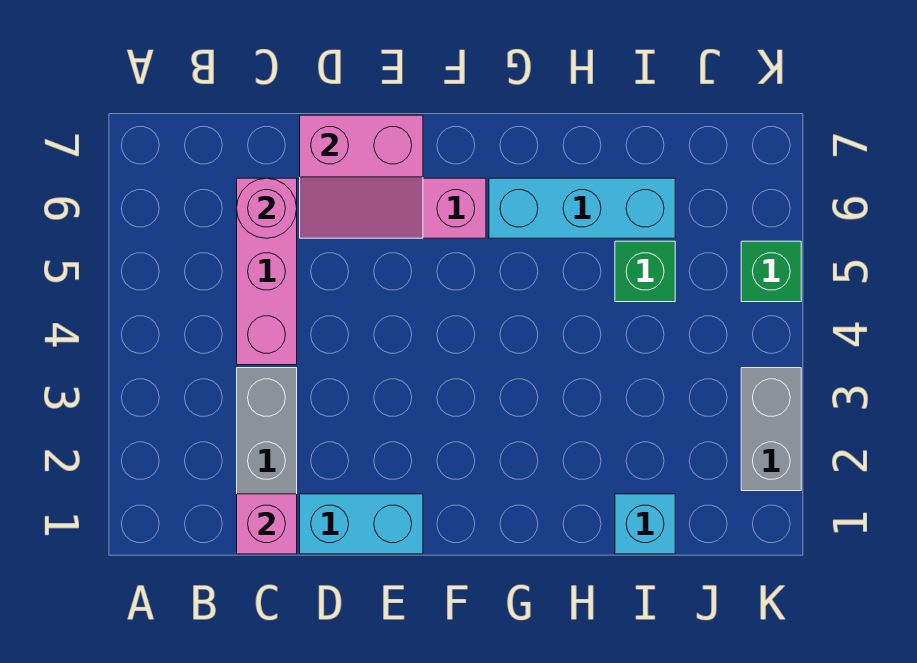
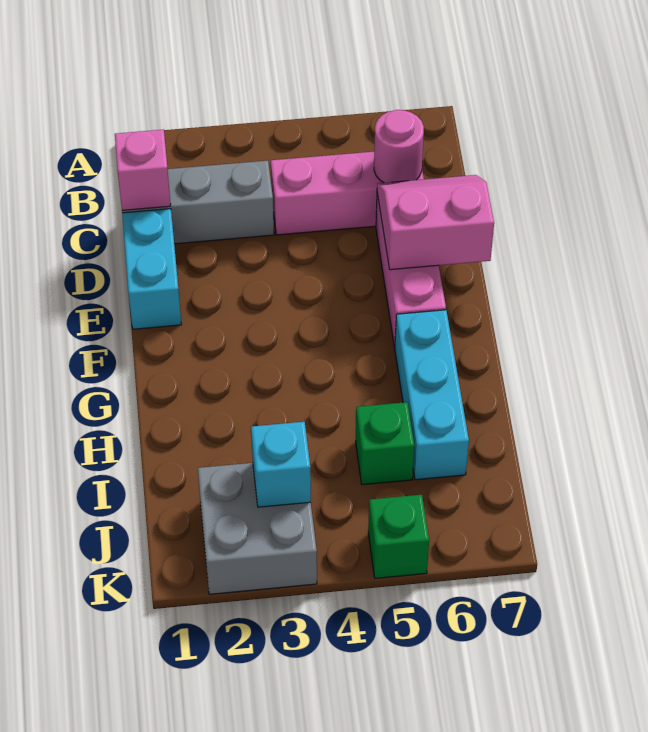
pink 2x2 slope [300,115,423,238] -> pink 2x2 slope turned to [377,175,494,270]
cyan 1x1 brick [615,494,675,554] -> cyan 1x1 brick moved to [251,422,311,507]
grey 1x2 brick [741,368,801,491] -> grey 2x2 brick [198,463,317,594]

